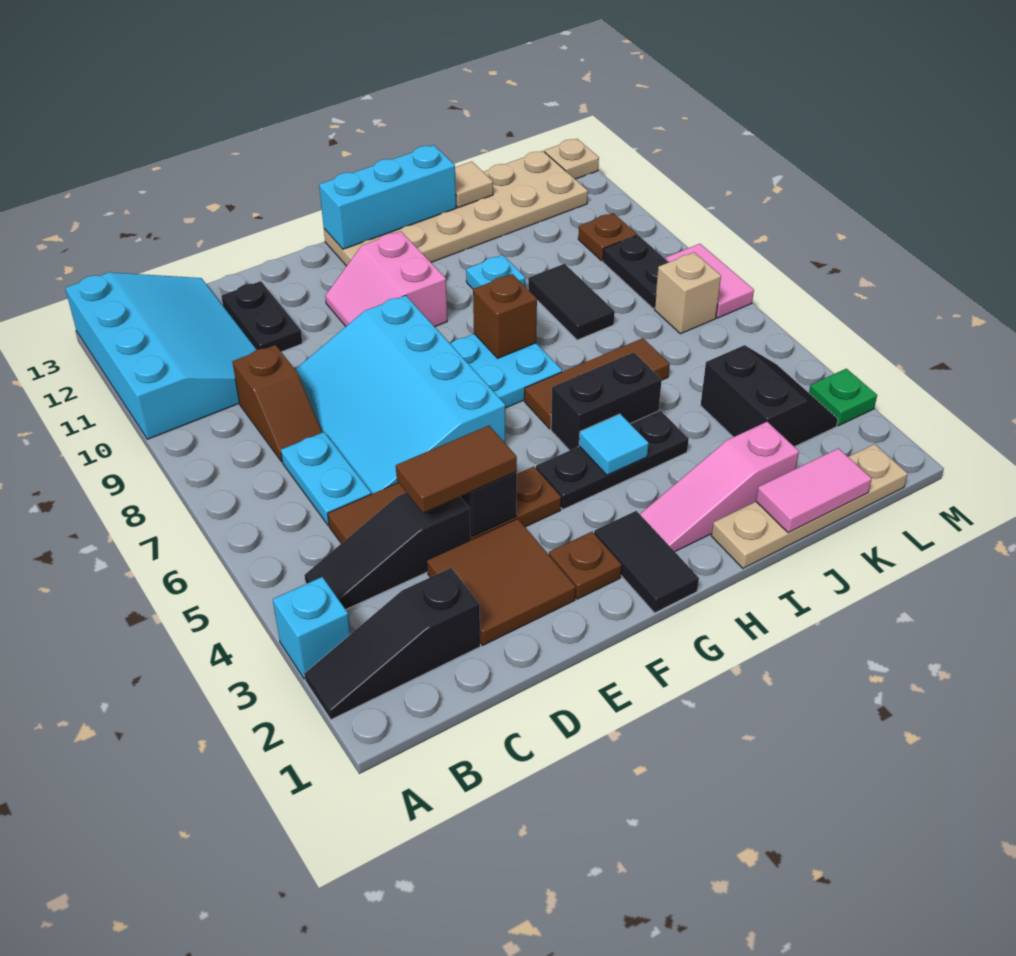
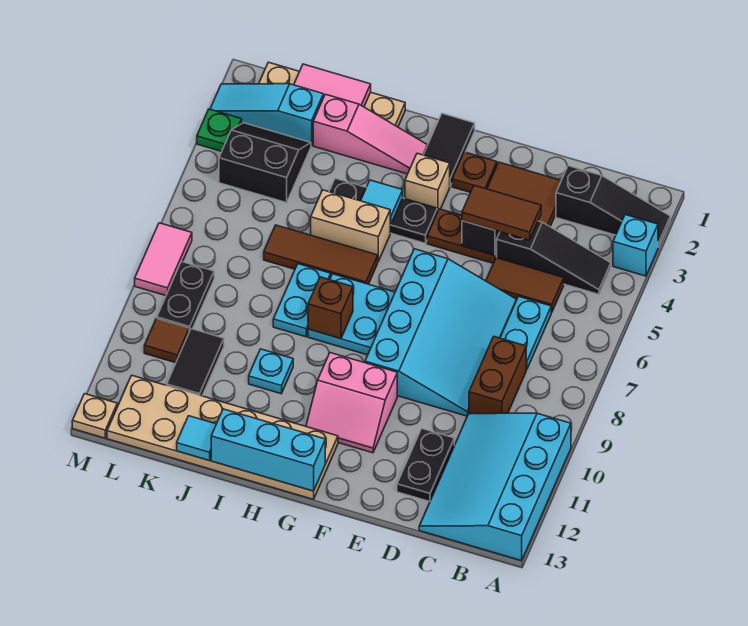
brown 1x2 slope [232,345,322,462] -> brown 1x2 brick [469,336,526,414]
pink 2x2 slope [325,231,447,327] -> pink 2x2 slope turned to [306,353,397,453]
black 1x2 brick [551,352,662,451] -> tan 1x2 brick [311,190,390,261]
none -> cyan 1x2 plate [273,264,331,337]
black 1x2 tile [528,264,615,340] -> black 1x2 tile moved to [167,329,224,396]
tan 1x1 tile [455,162,493,208] -> cyan 1x1 tile [177,416,216,460]
none -> cyan 1x3 slope [210,84,323,146]
black 2x2 slope [701,345,838,447] -> black 2x2 slope turned to [219,123,311,203]
tan 1x1 brick [654,252,721,334] -> tan 1x1 brick moved to [405,153,450,212]
brown 1x1 plate [578,213,637,261] -> brown 1x1 tile [144,318,189,363]

